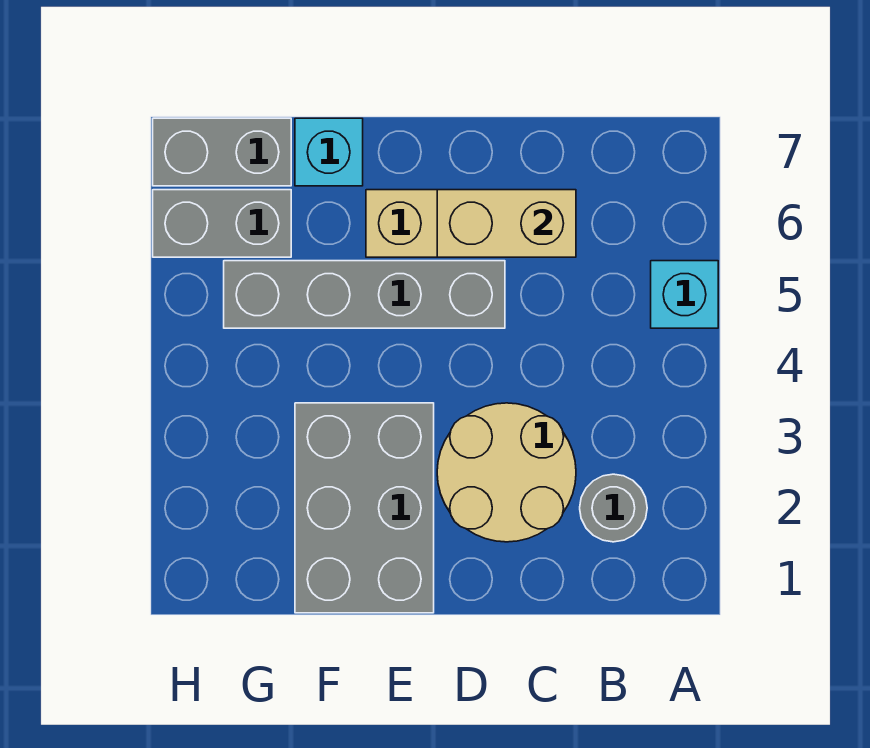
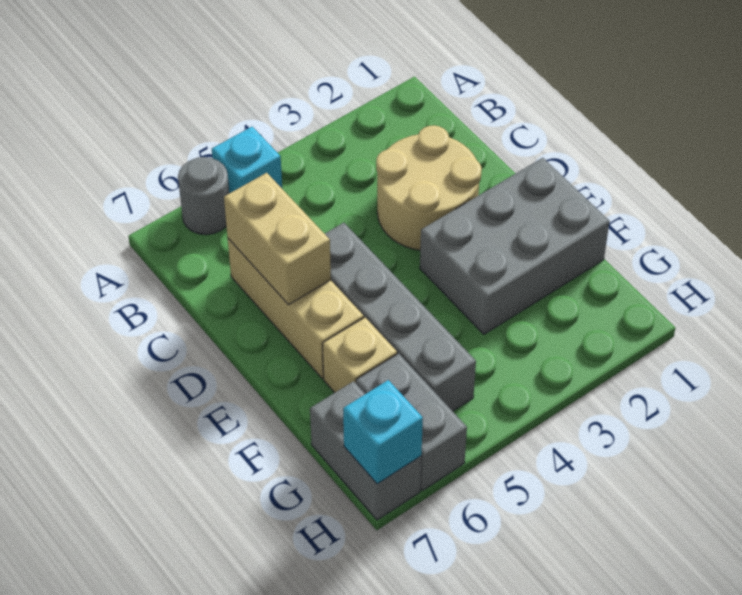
grey 1x1 round brick [580,474,647,542] -> grey 1x1 round brick moved to [178,157,229,235]
none -> tan 1x1 brick [323,318,397,393]
cyan 1x1 brick [295,118,363,186] -> cyan 1x1 brick moved to [343,380,423,484]

